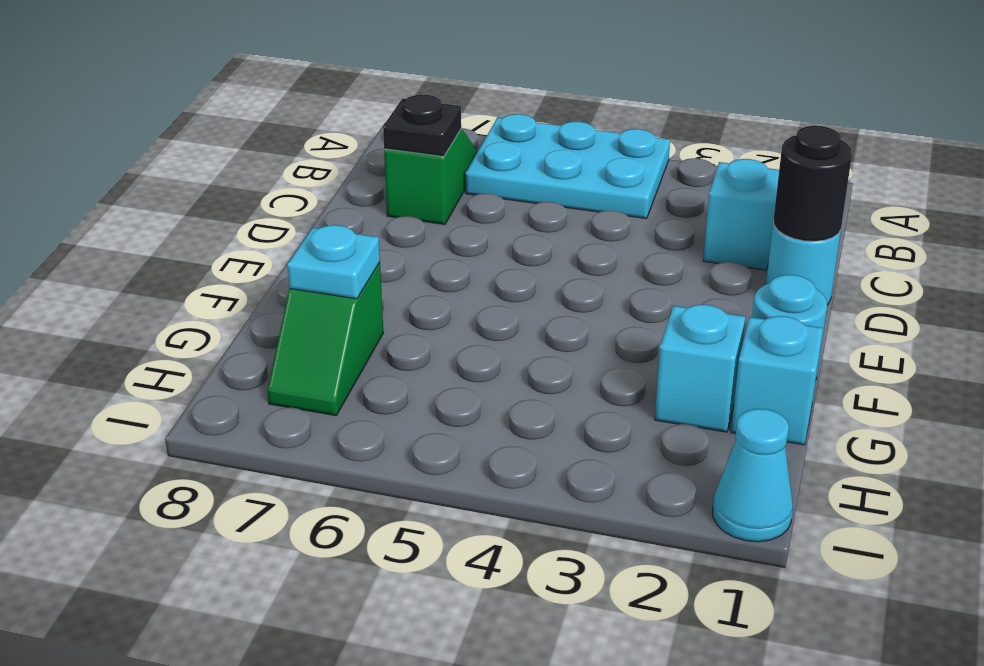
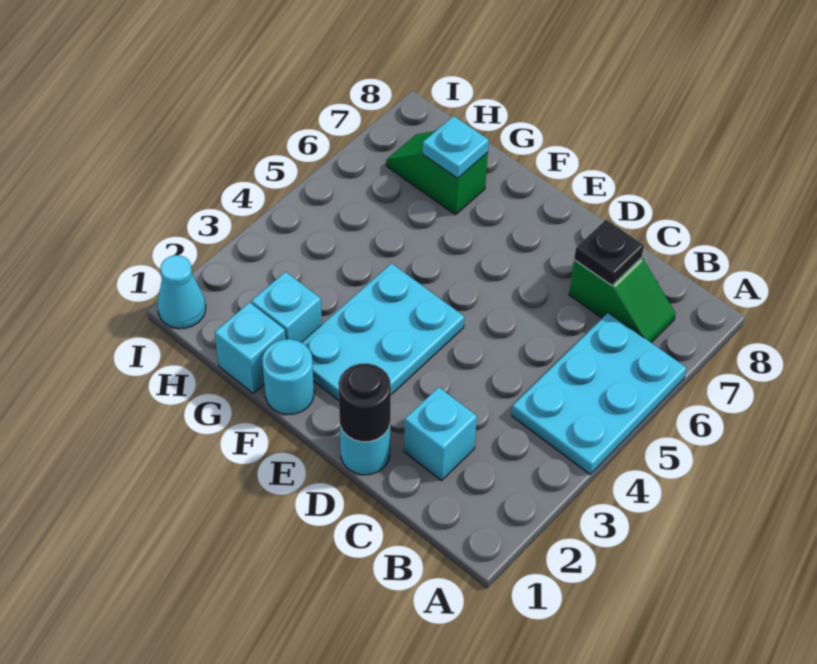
none -> cyan 2x3 plate [302,263,464,401]

